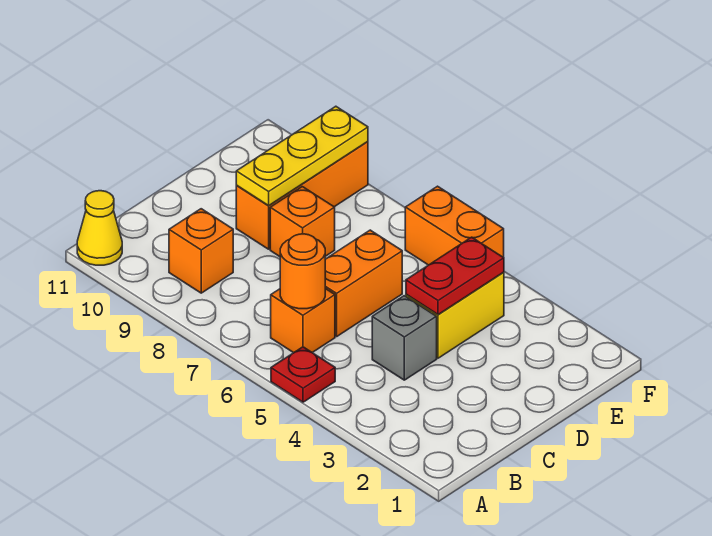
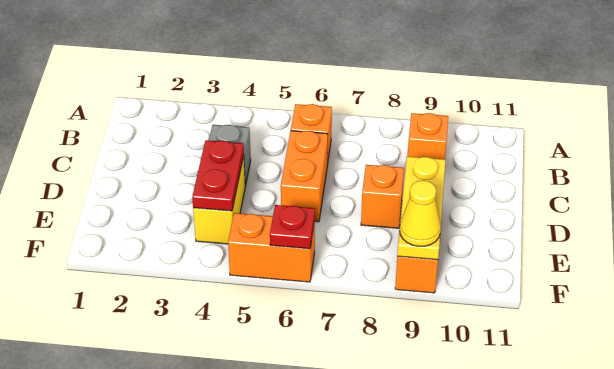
red 1x1 plate [271,347,335,402] -> red 1x1 plate moved to [270,205,315,249]
yellow 1x1 cone [77,191,122,265] -> yellow 1x1 cone moved to [400,180,441,246]
orange 1x1 round brick [280,234,325,309] -> none

